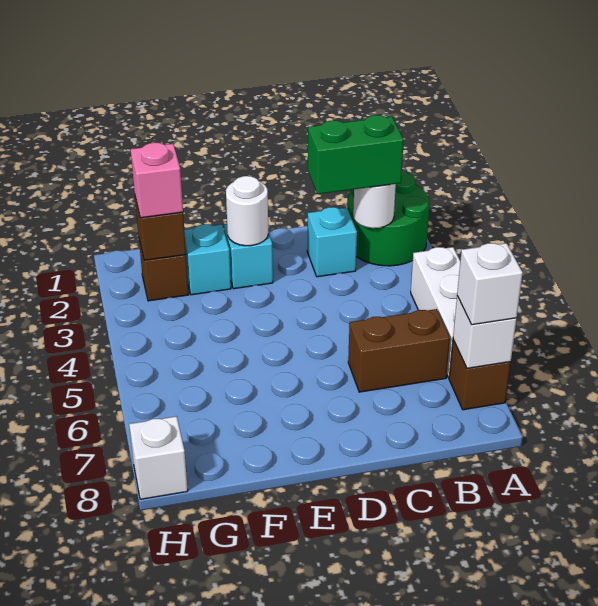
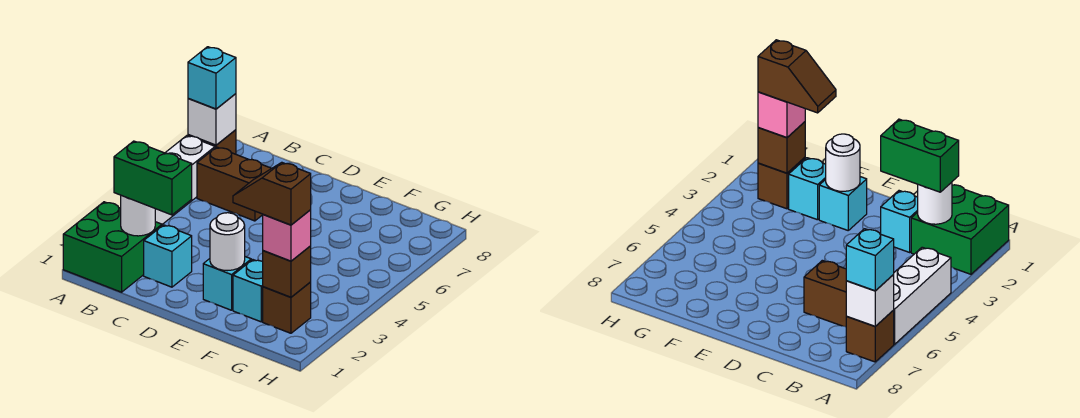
green 2x2 round brick [347,172,430,266] -> green 2x2 brick [63,202,162,292]
white 1x1 brick [457,243,523,325] -> cyan 1x1 brick [188,47,236,109]
none -> brown 1x2 slope [233,162,311,225]
white 1x1 brick [129,416,188,499] -> none

